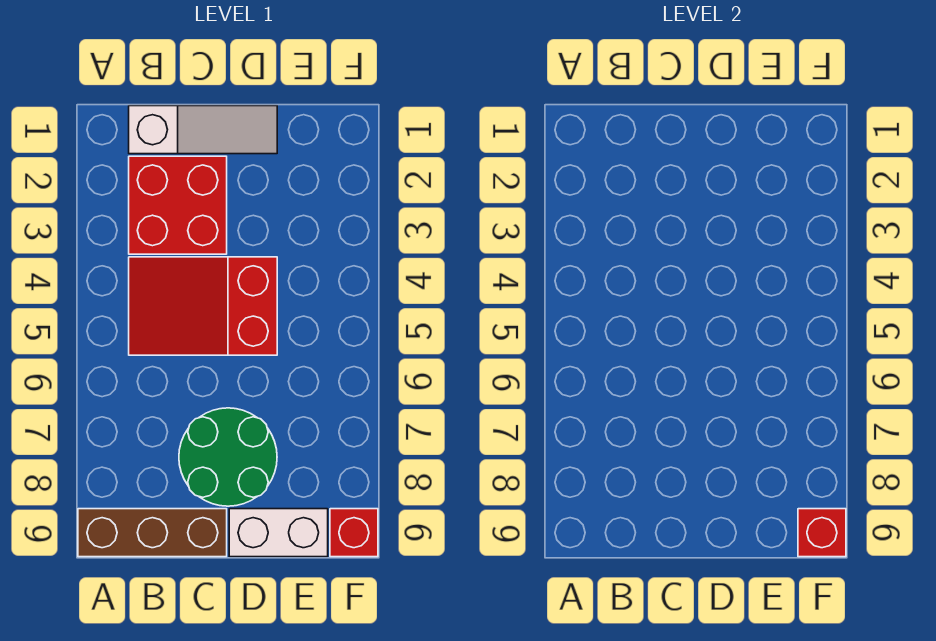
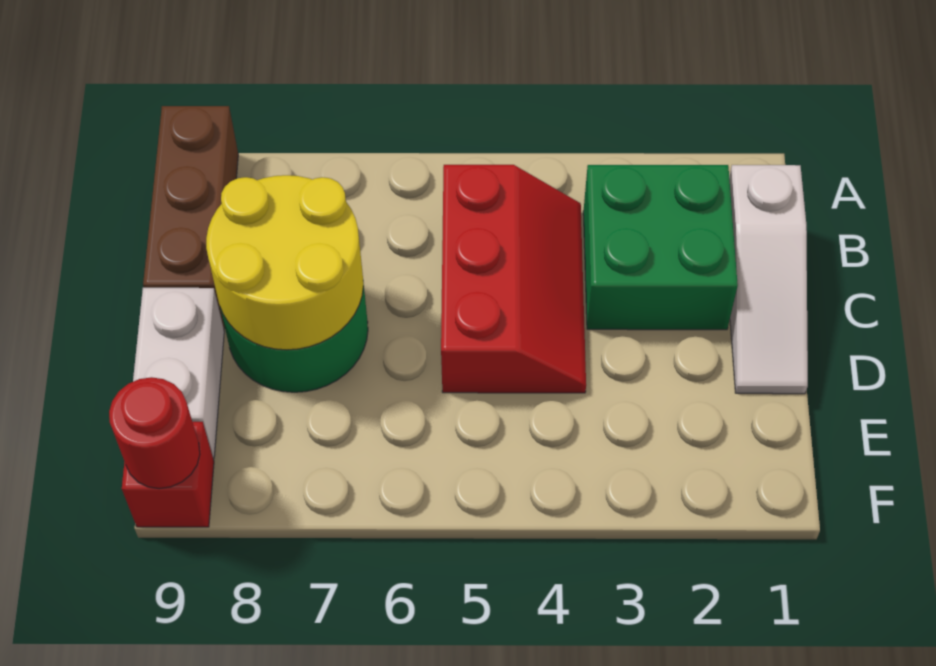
red 2x2 brick [129,156,227,254] -> green 2x2 brick [583,165,738,330]
red 2x3 slope [129,257,277,355] -> red 2x3 slope turned to [441,165,586,393]
none -> yellow 2x2 round brick [206,175,363,350]
red 1x1 brick [798,509,846,557] -> red 1x1 round brick [109,377,200,489]

